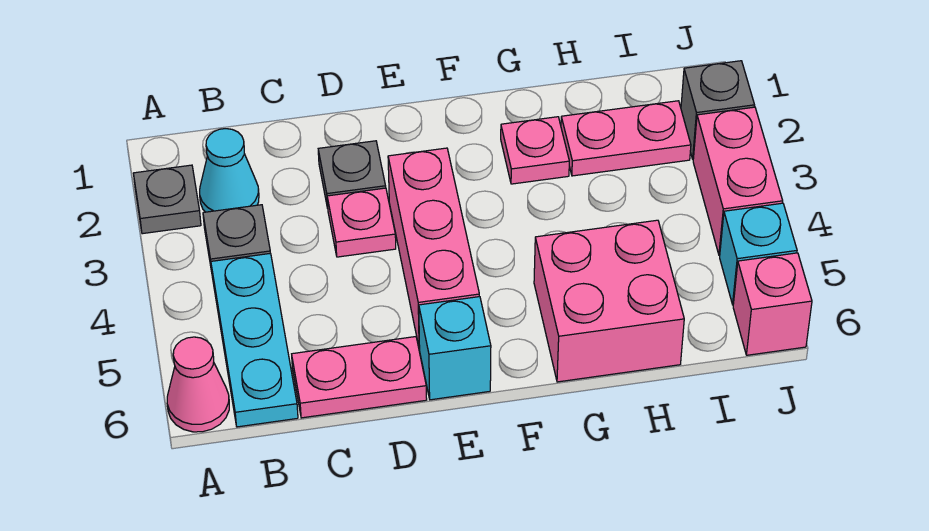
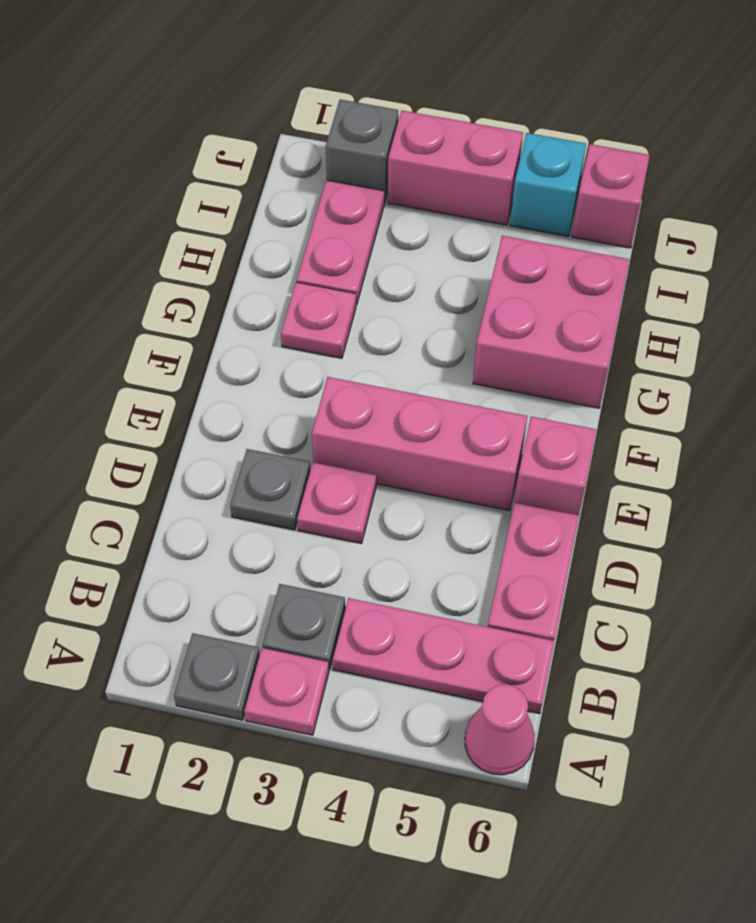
none -> pink 1x1 plate [244,648,329,735]
cyan 1x1 cone [200,129,259,212] -> none
cyan 1x3 plate [211,253,298,427] -> pink 1x3 plate [332,598,554,714]
cyan 1x1 brick [419,297,491,400] -> pink 1x1 brick [514,417,596,515]

